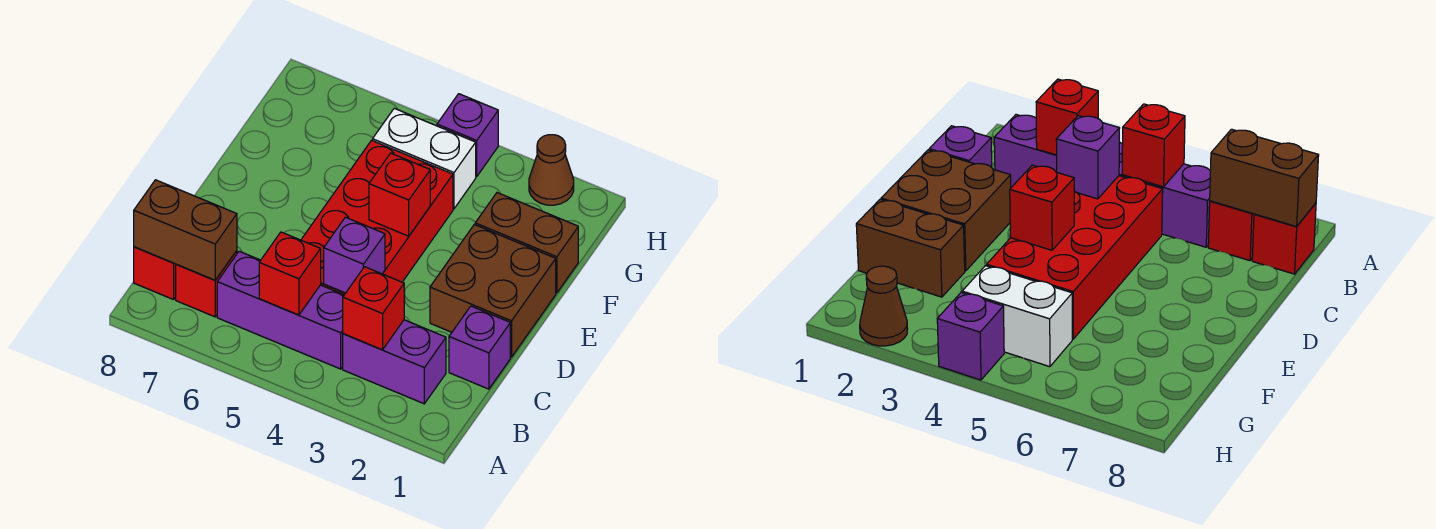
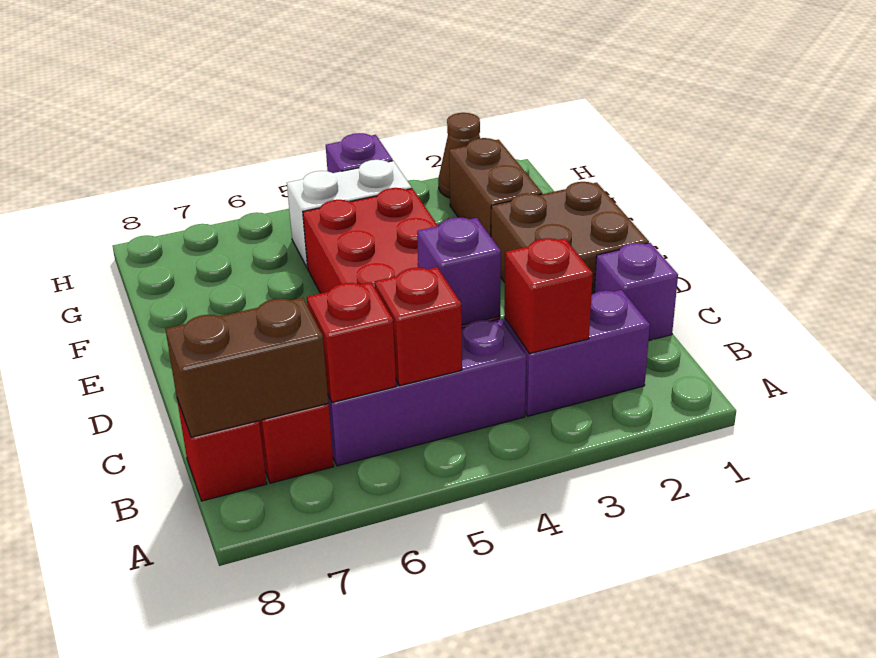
red 1x1 brick [369,153,430,236] -> red 1x1 brick moved to [307,282,396,402]
brown 1x2 brick [475,193,578,293] -> brown 1x2 brick turned to [449,138,542,237]

